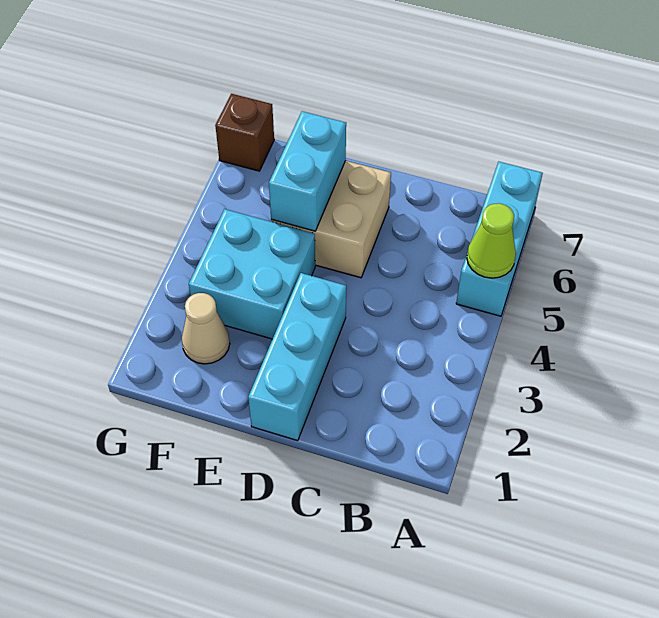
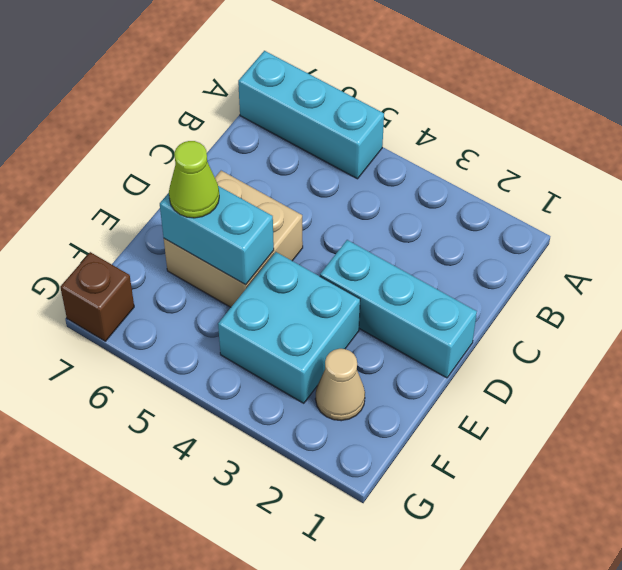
lime 1x1 cone [467,203,516,278] -> lime 1x1 cone moved to [169,141,219,218]

